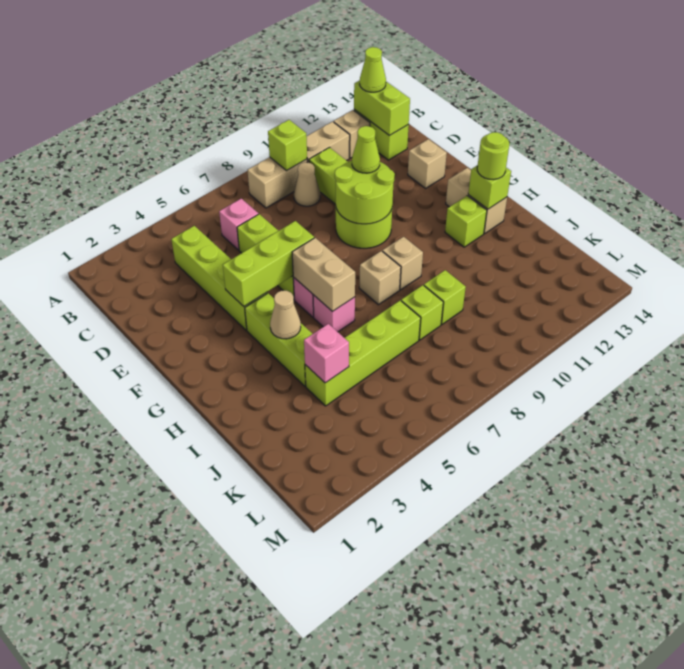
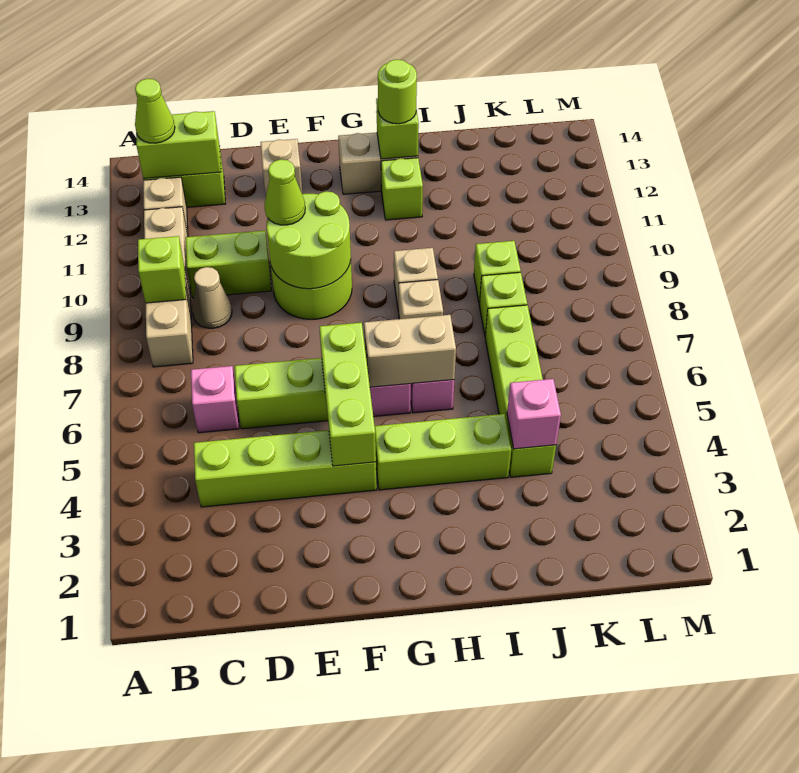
tan 1x1 cone [270,291,301,339] -> none

